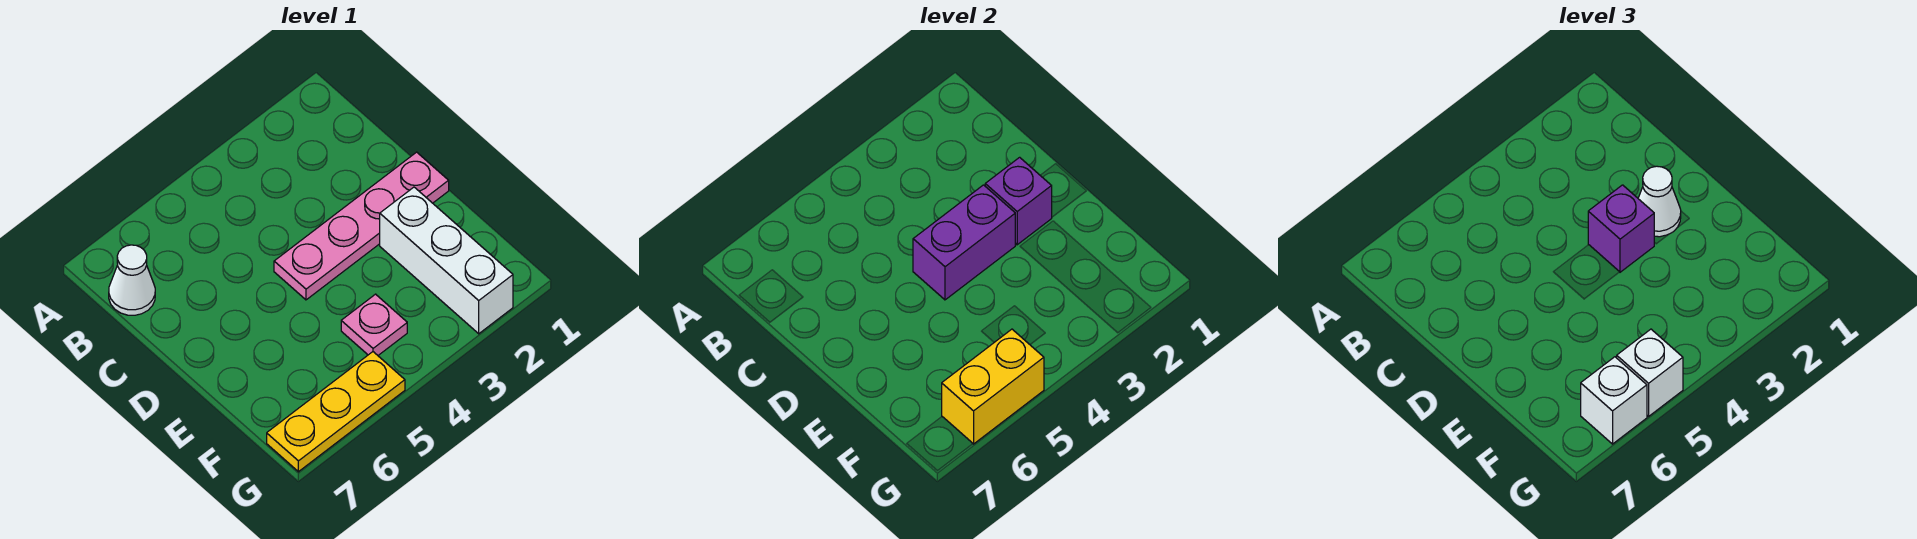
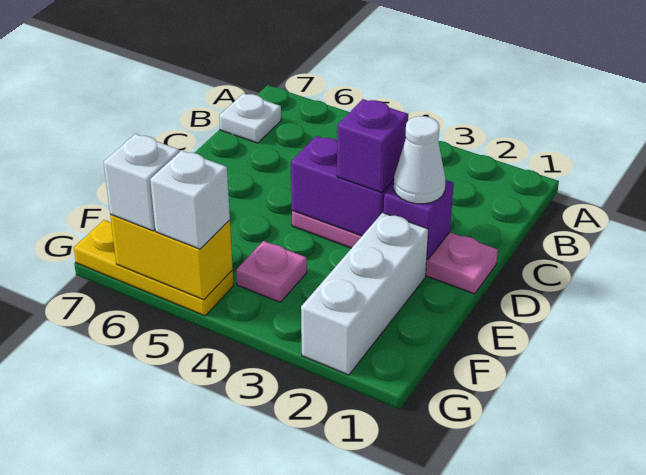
white 1x1 cone [109,245,155,315] -> white 1x1 plate [219,93,281,143]

